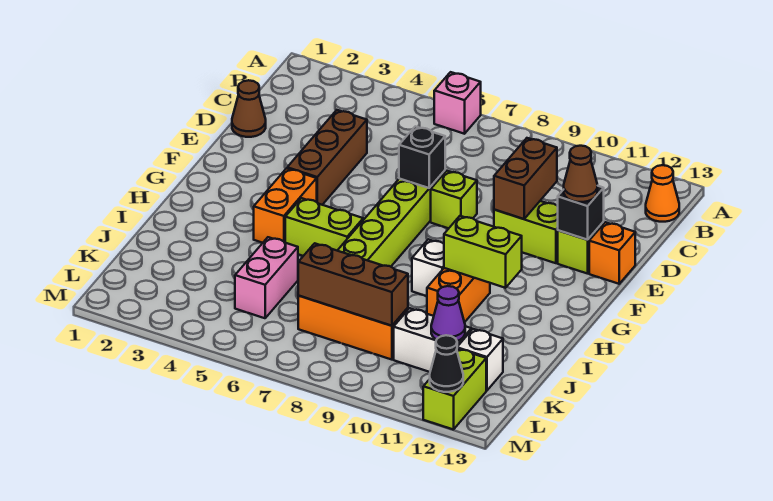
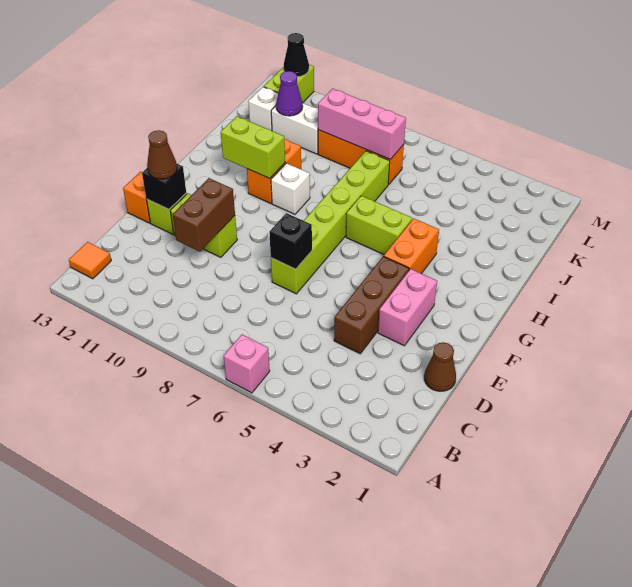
orange 1x1 cone [646,165,679,222] -> orange 1x1 tile [69,242,111,279]
lime 1x1 brick [431,171,477,228] -> none
pink 1x2 brick [235,237,298,318] -> pink 1x2 brick moved to [378,269,437,346]
brown 1x3 brick [298,243,408,326] -> pink 1x3 brick [318,89,406,159]

